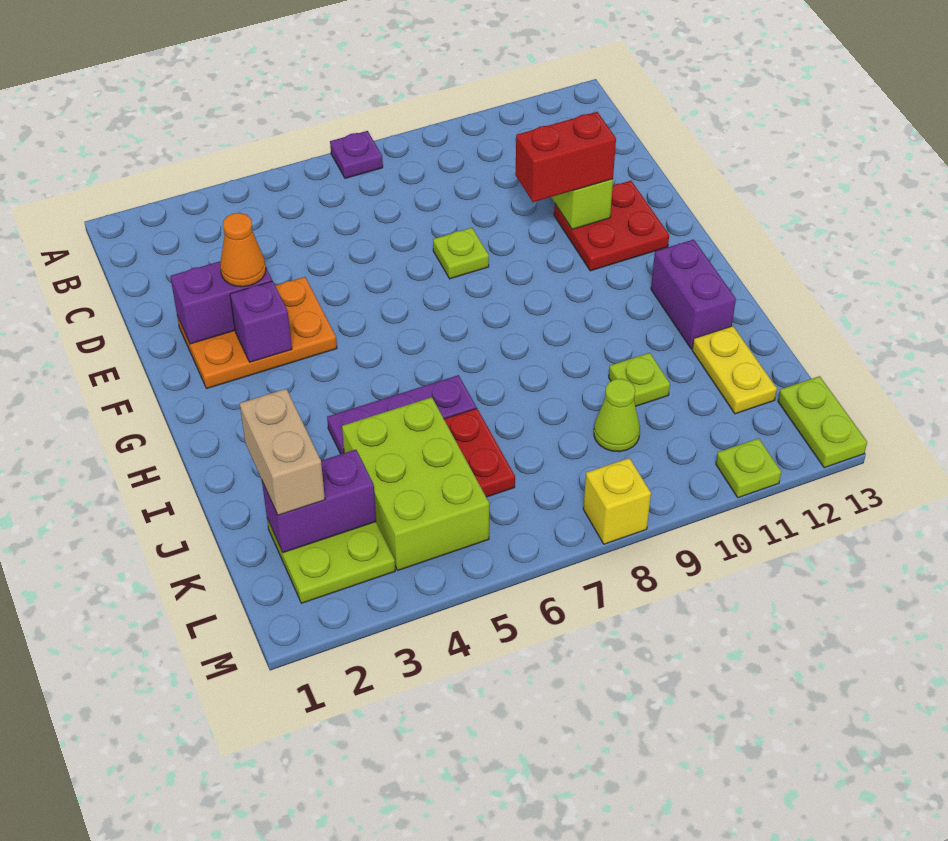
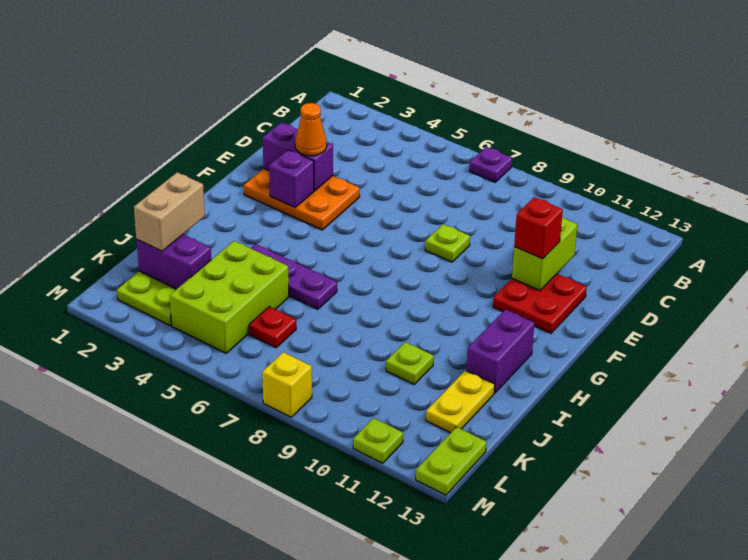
red 1x2 brick [515,112,616,202] -> red 1x1 brick [514,197,563,259]
red 1x2 plate [444,408,515,497] -> red 1x1 plate [249,307,296,348]
lime 1x1 cone [594,379,640,452] -> none

